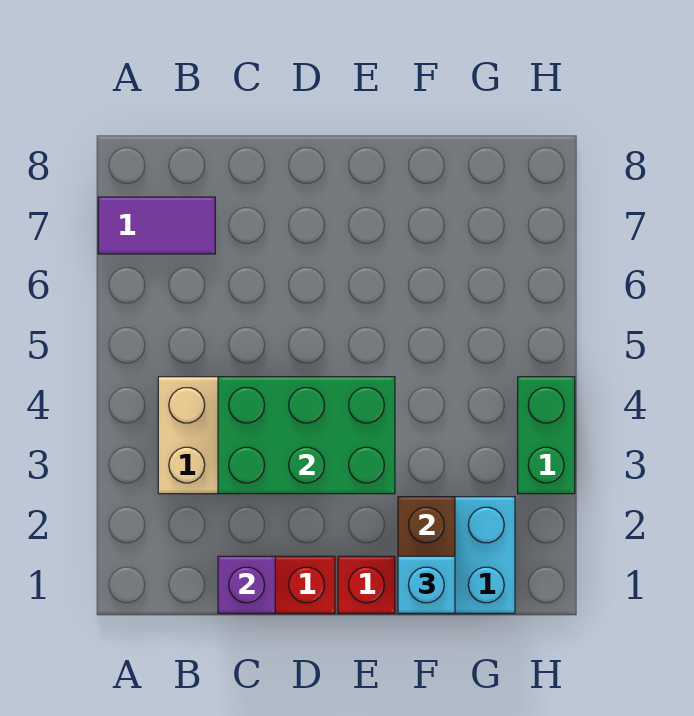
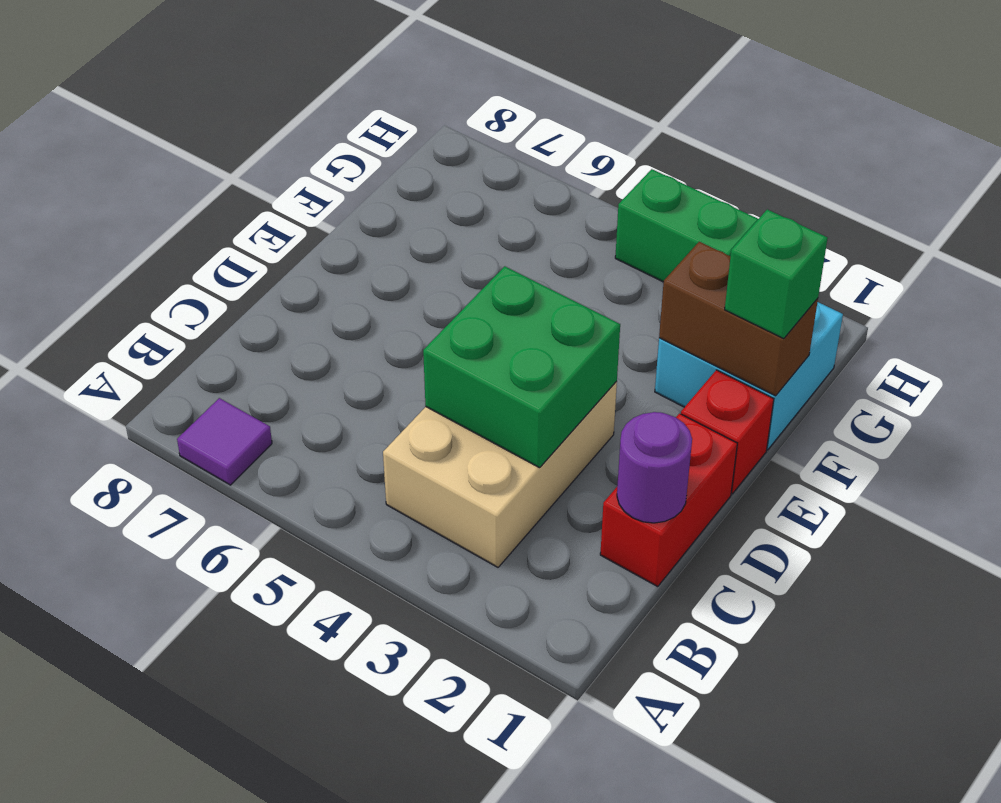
purple 1x2 tile [98,197,215,254] -> purple 1x1 tile [177,398,272,485]
purple 1x1 brick [218,556,275,613] -> purple 1x1 round brick [617,412,692,523]
green 2x3 brick [218,377,395,494] -> green 2x2 brick [423,266,620,468]
cyan 1x1 brick [398,556,455,613] -> green 1x1 brick [725,209,828,339]

